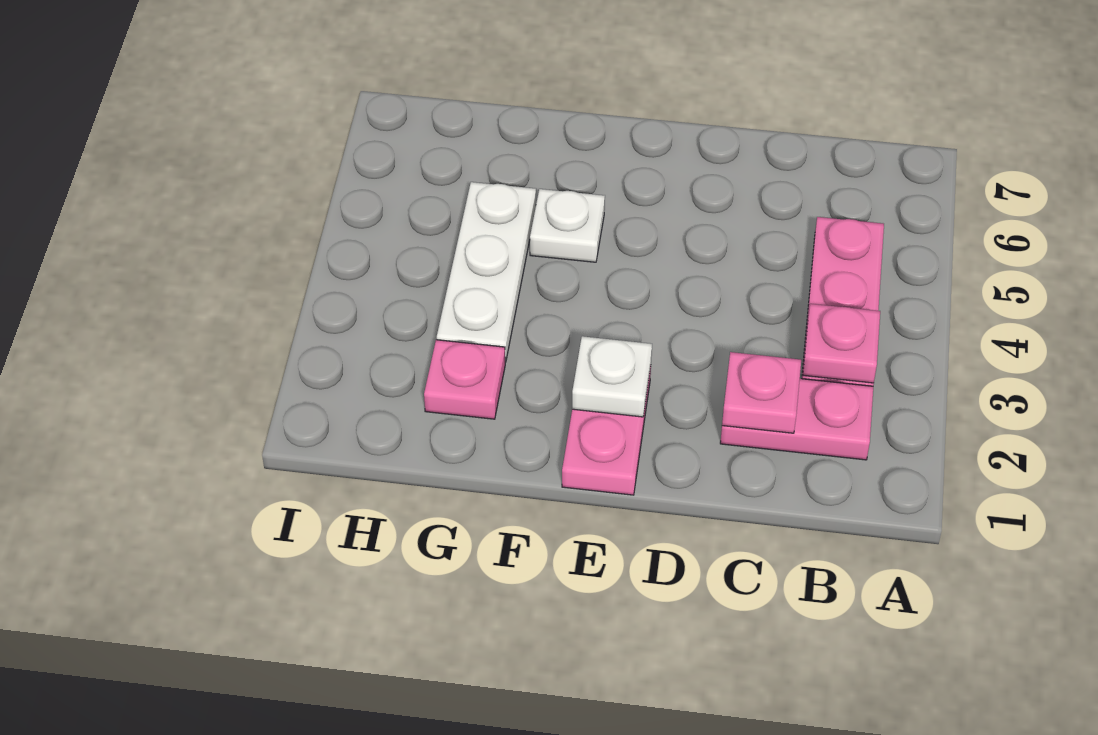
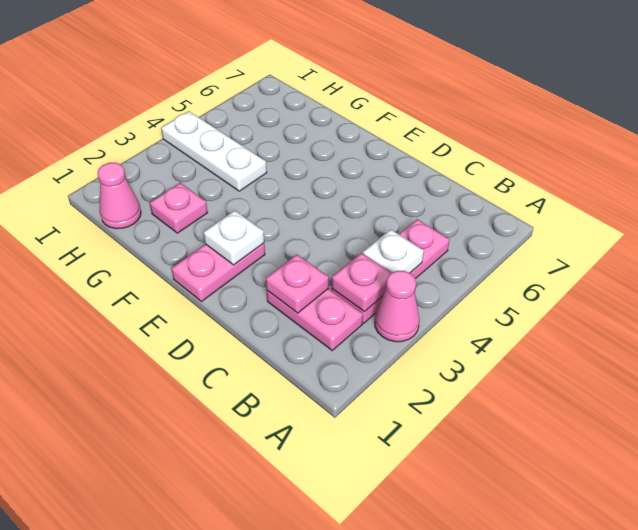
none -> pink 1x1 cone [375,271,420,342]
white 1x1 plate [530,189,605,262] -> white 1x1 plate moved to [363,229,424,273]
white 1x3 plate [437,182,536,362] -> white 1x3 plate turned to [161,111,267,191]
none -> pink 1x1 cone [98,163,141,229]

